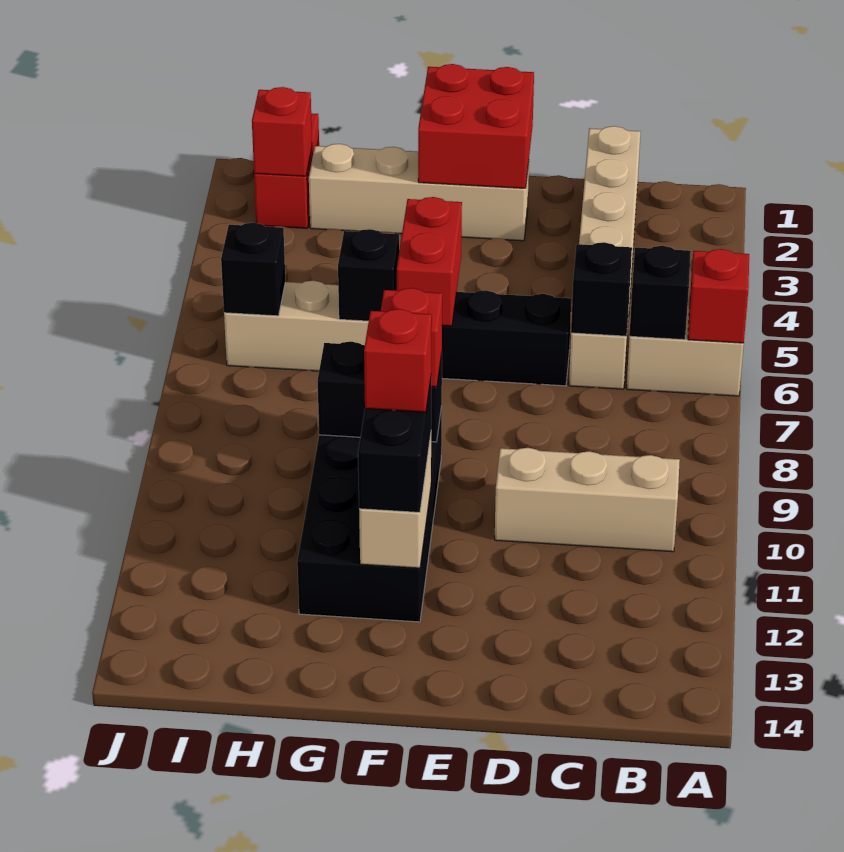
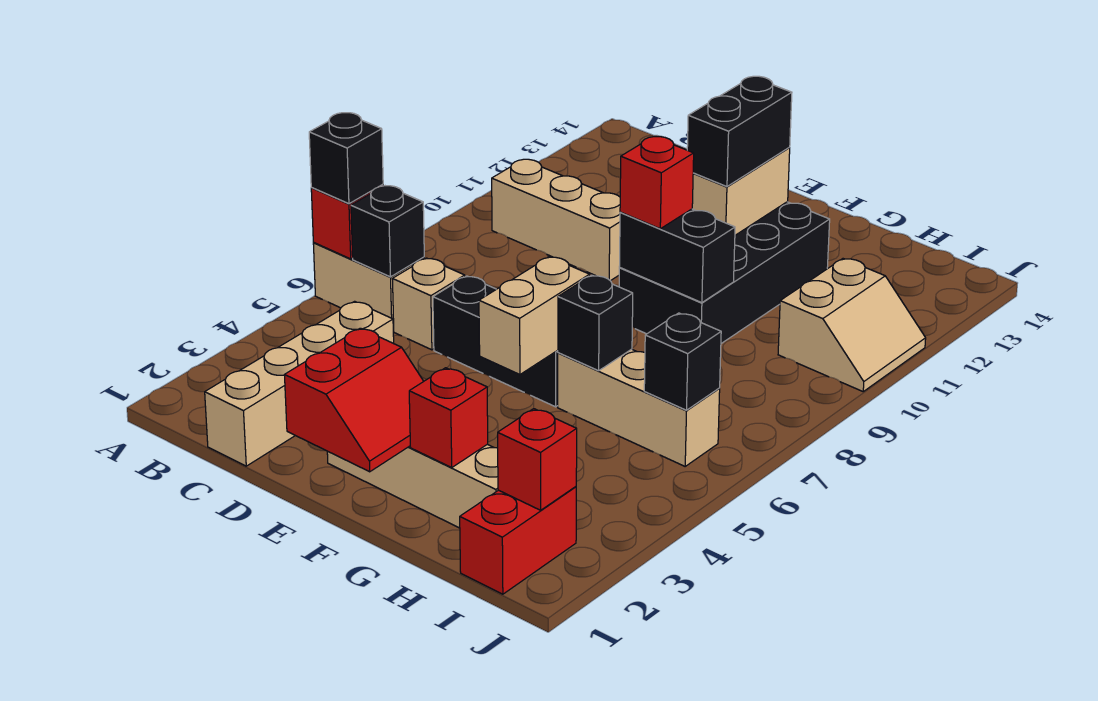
black 1x1 brick [571,242,632,336] -> black 1x1 brick moved to [309,113,383,204]
red 2x2 brick [418,64,534,188] -> red 2x2 slope [285,328,424,472]
red 1x2 brick [397,197,462,326] -> tan 1x2 brick [479,257,590,375]
red 1x1 brick [364,309,432,412] -> red 1x1 brick moved to [409,368,488,467]
none -> tan 2x2 slope [778,259,926,391]

